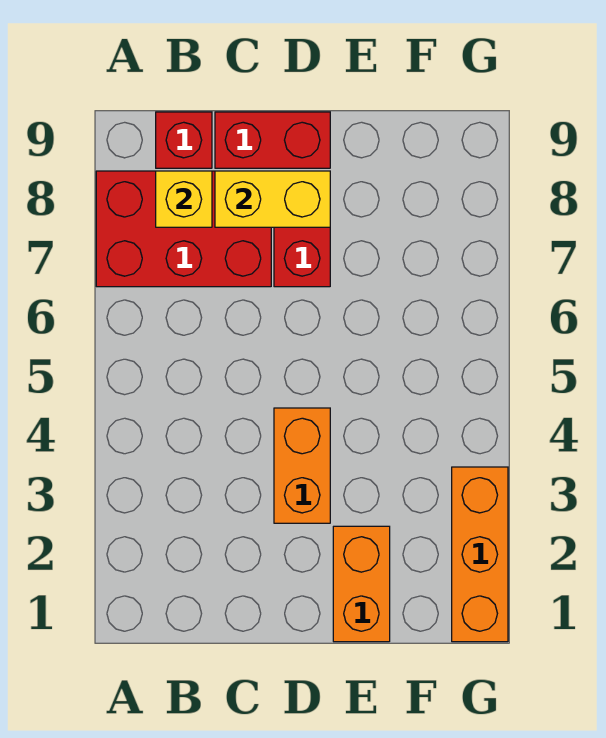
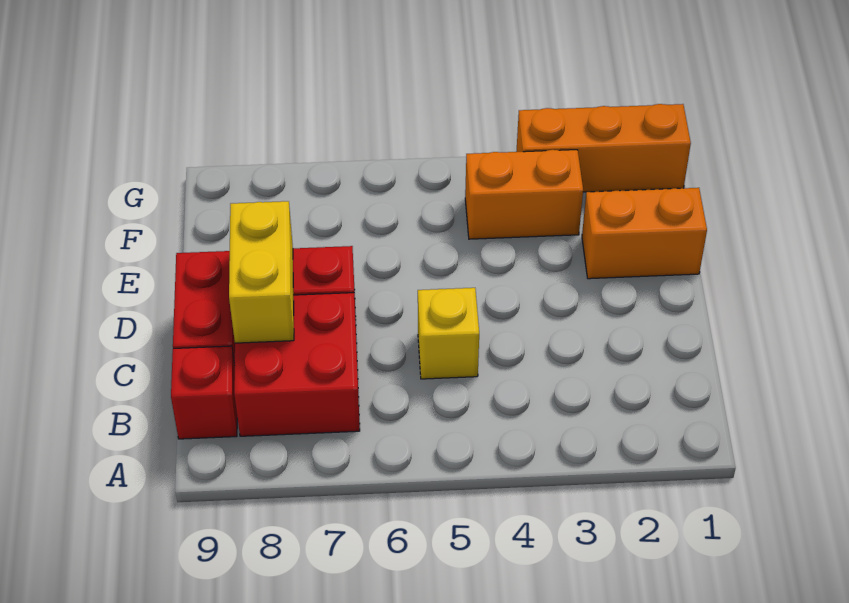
red 2x3 brick [96,171,271,287] -> red 2x2 brick [234,293,360,436]
yellow 1x1 brick [156,171,212,227] -> yellow 1x1 brick moved to [418,288,479,379]
orange 1x2 brick [274,408,330,523] -> orange 1x2 brick moved to [465,150,583,239]

